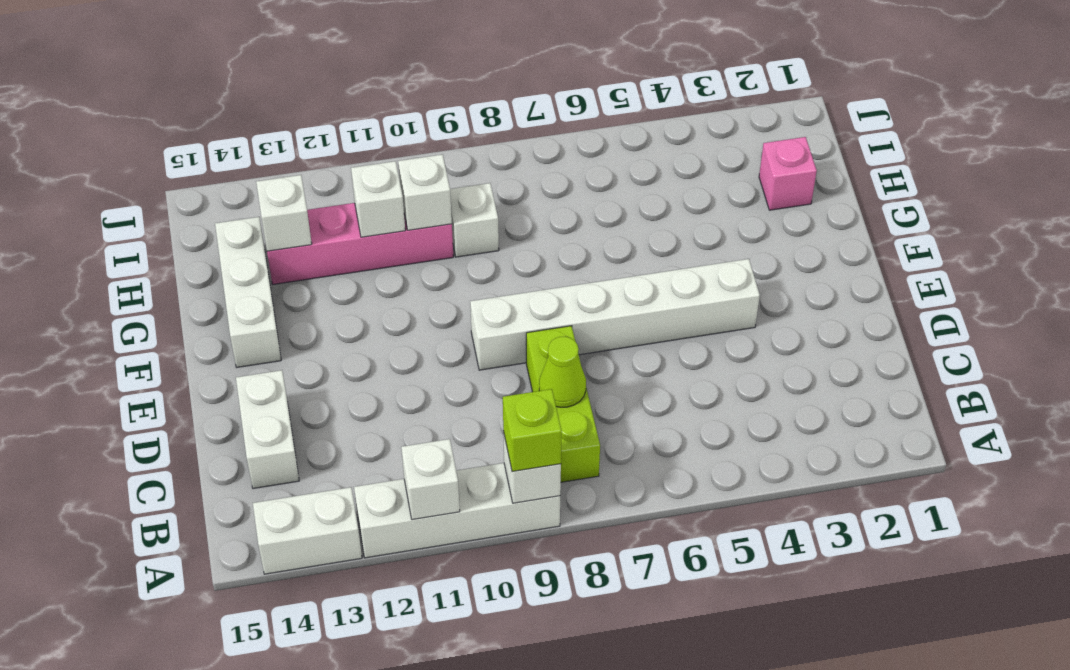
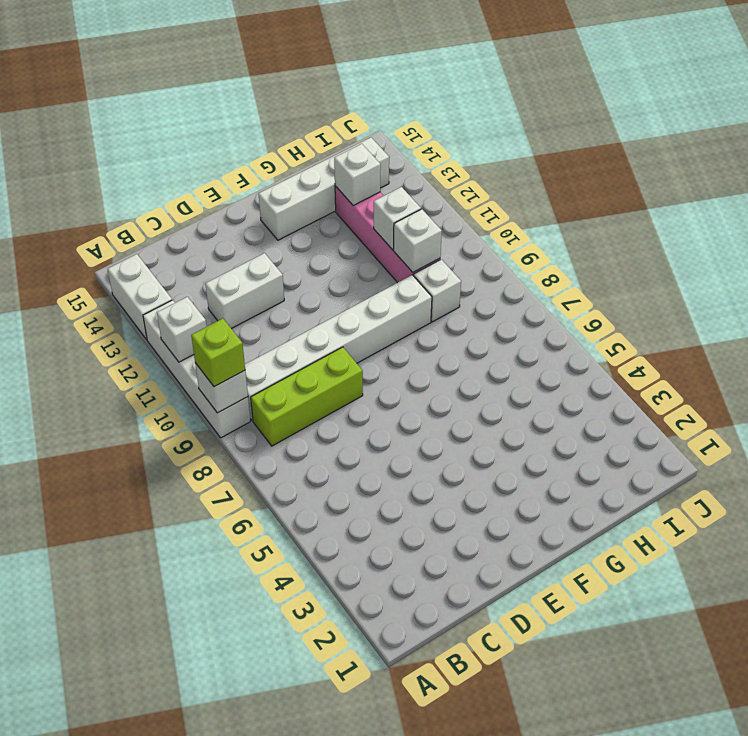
lime 1x1 cone [539,337,586,407] -> none
white 1x2 brick [236,370,299,489] -> white 1x2 brick moved to [205,253,284,329]
white 1x6 brick [470,259,760,370] -> white 1x6 brick turned to [245,275,432,421]
white 1x3 brick [215,217,281,367] -> white 1x4 brick [259,138,389,240]
pink 1x1 brick [759,137,817,210] -> none

